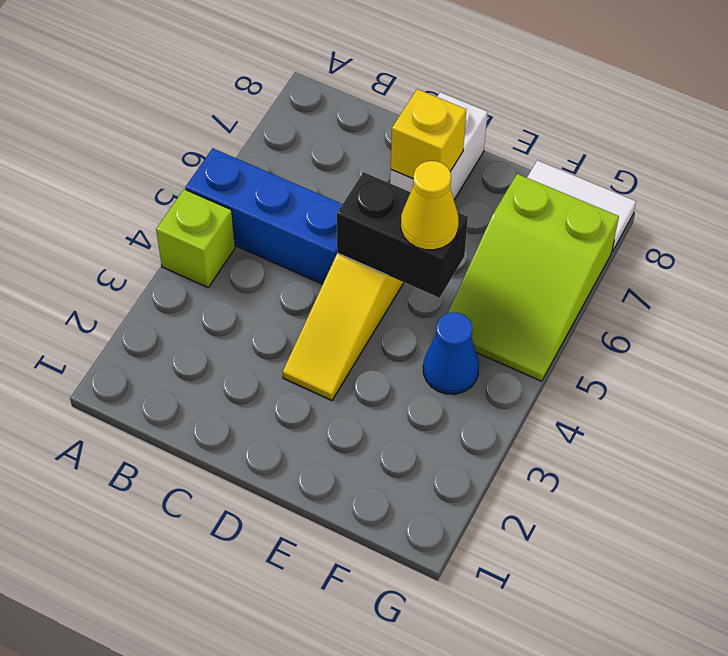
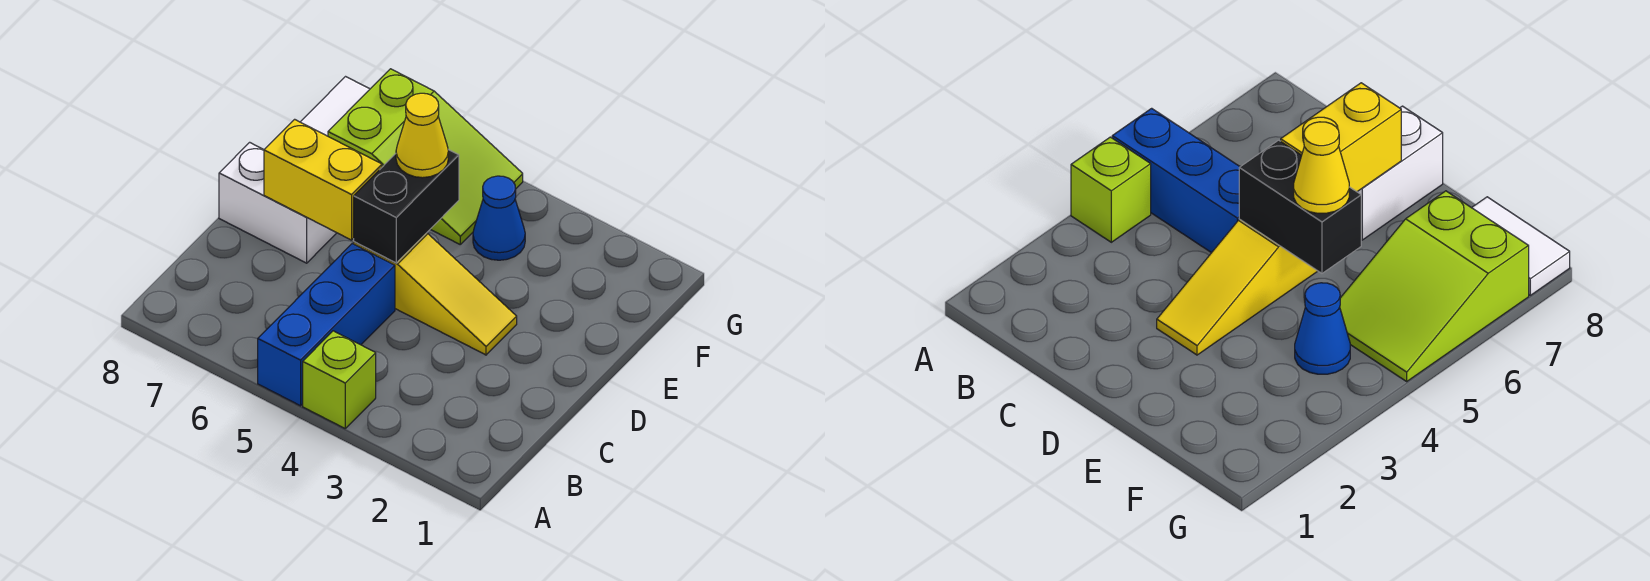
yellow 1x1 brick [391,89,466,178] -> yellow 1x2 brick [264,119,382,240]

